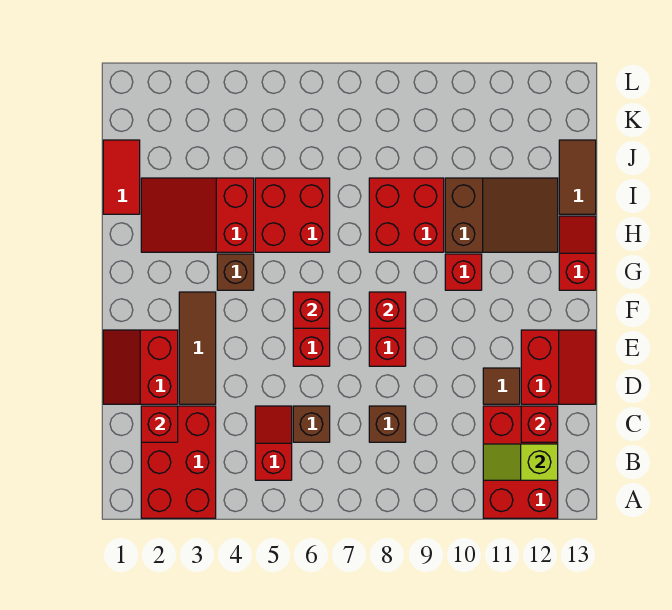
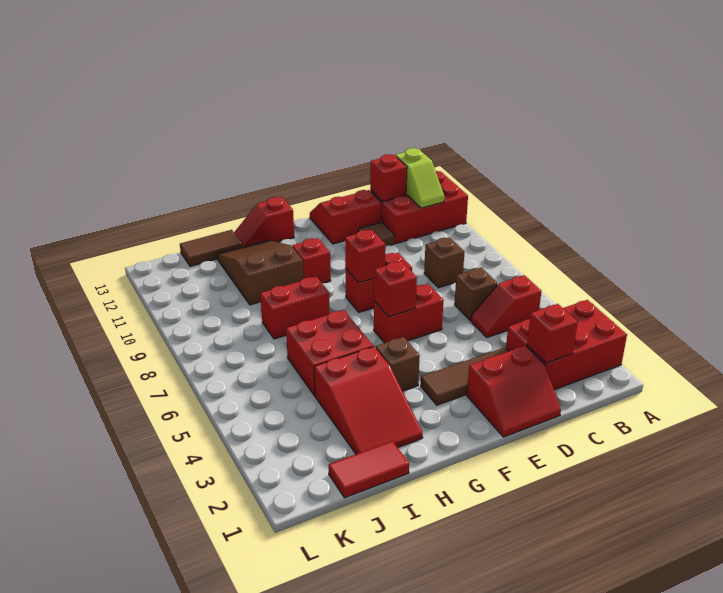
red 2x2 brick [369,178,444,252] -> red 1x2 brick [260,277,330,339]

